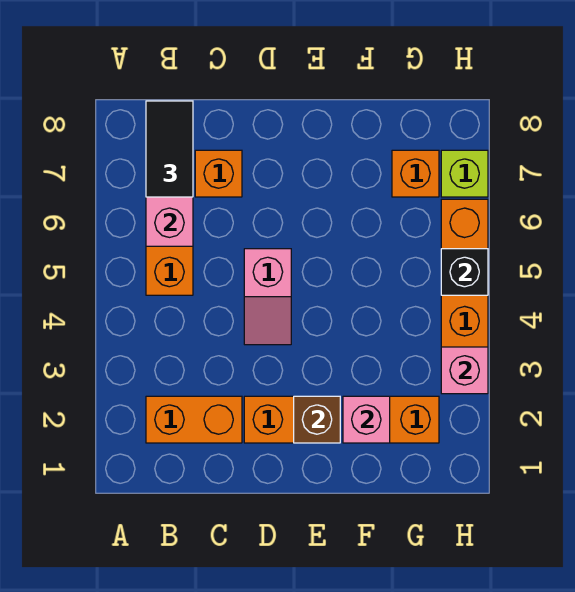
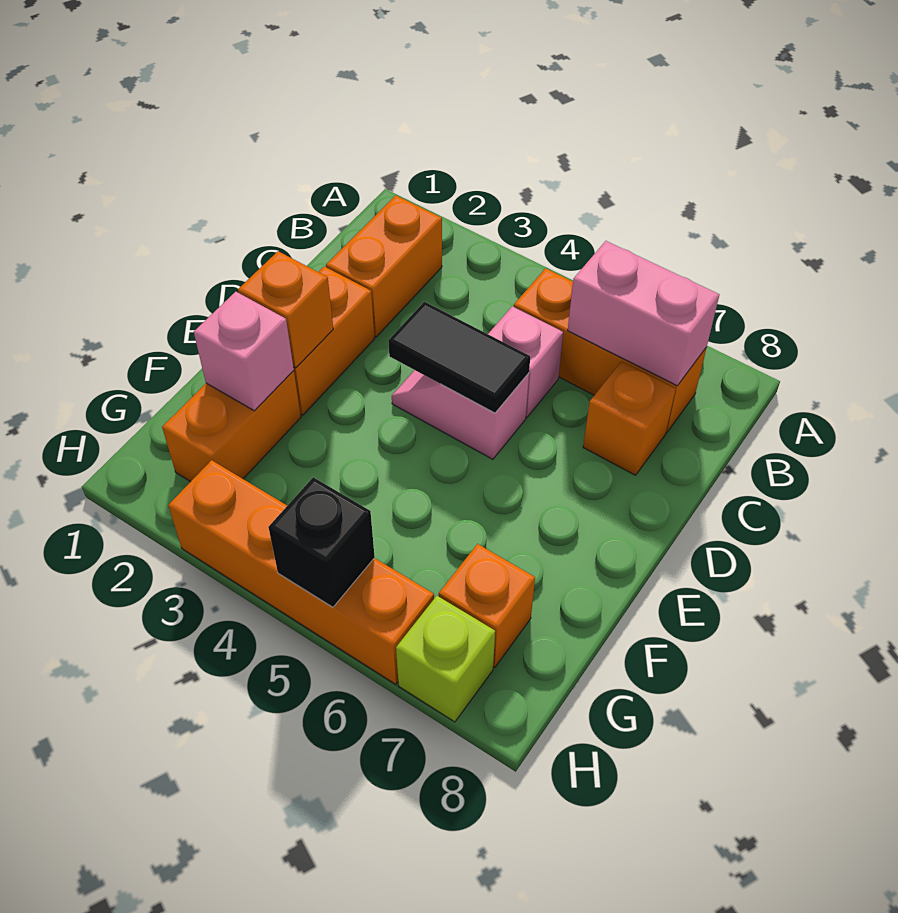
black 1x2 tile [146,101,193,197] -> black 1x2 tile moved to [388,302,530,413]
brown 1x1 brick [294,396,340,443] -> orange 1x1 brick [238,251,333,368]
pink 1x1 brick [441,347,488,394] -> pink 1x1 brick moved to [488,306,563,417]

